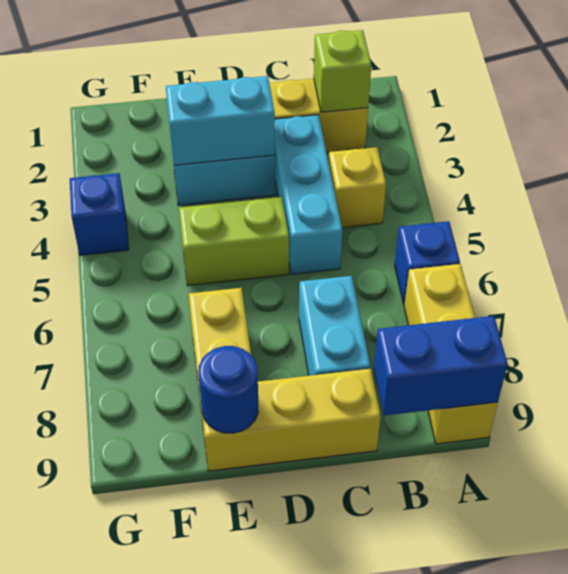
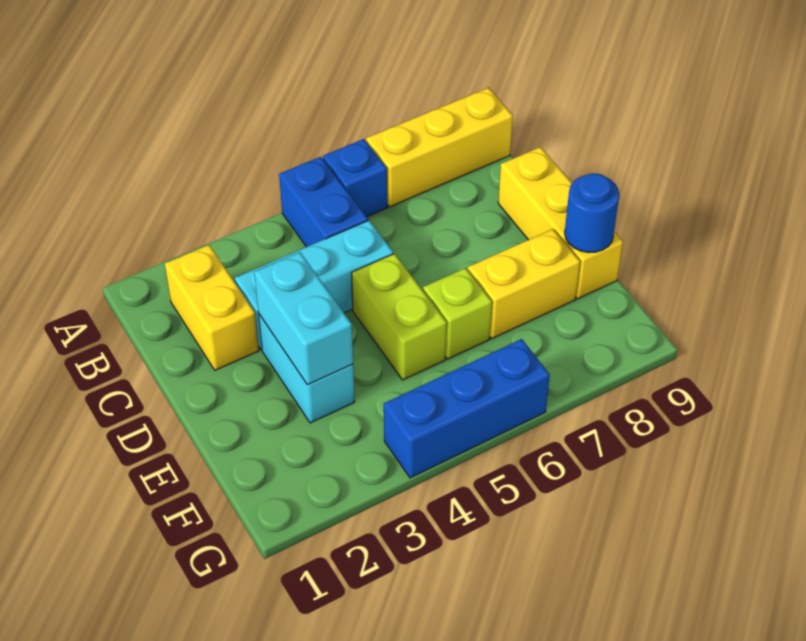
blue 1x2 brick [374,316,508,415] -> blue 1x2 brick moved to [279,157,368,247]
lime 1x1 brick [314,30,371,112] -> lime 1x1 brick moved to [423,268,492,359]
yellow 1x1 brick [329,147,386,228] -> none
cyan 1x2 brick [299,276,370,376] -> none
blue 1x1 brick [70,173,129,255] -> blue 1x3 brick [384,339,550,478]

